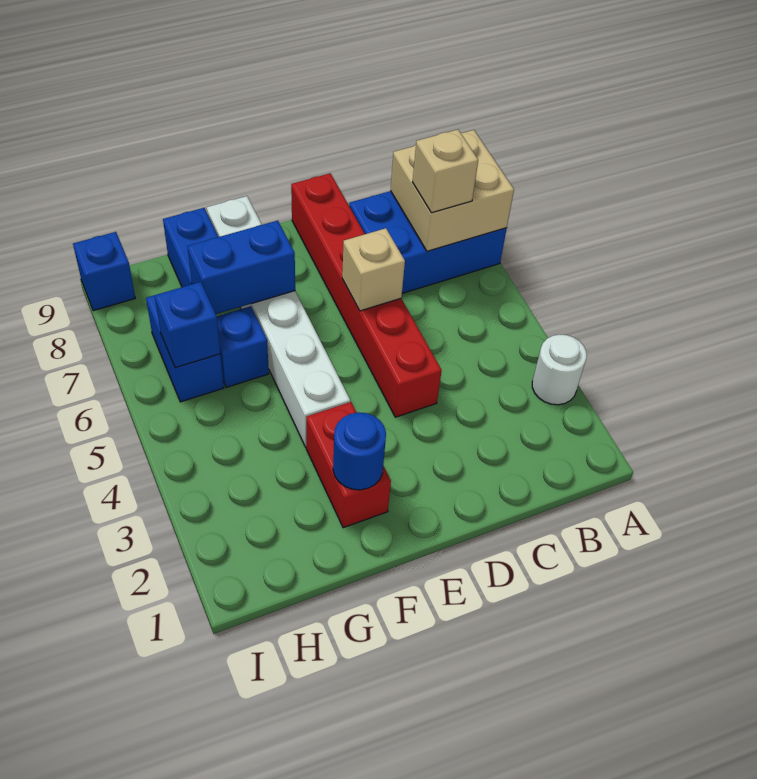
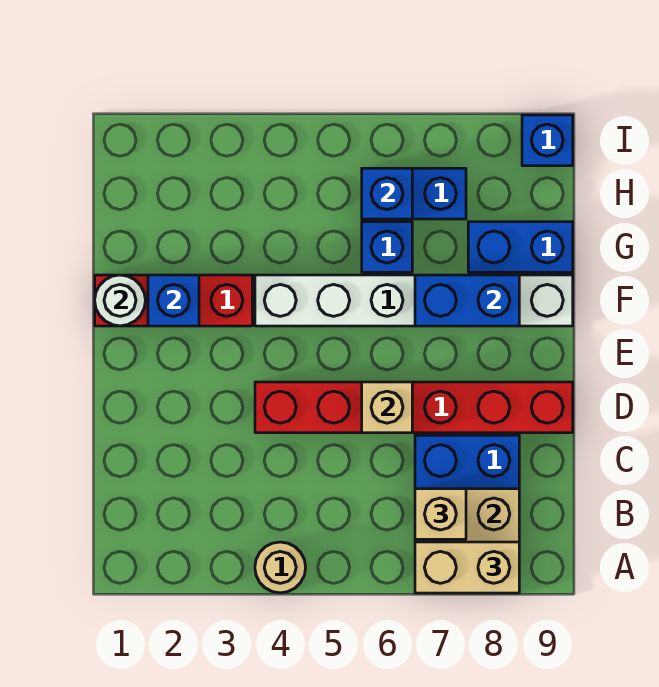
white 1x1 round brick [532,334,587,405] -> white 1x1 round brick moved to [95,275,145,326]
none -> tan 1x1 round brick [255,542,306,593]
none -> tan 1x2 brick [415,542,519,593]
red 1x2 brick [306,402,391,528] -> red 1x3 brick [95,275,252,326]
blue 1x1 round brick [333,412,386,490] -> blue 1x1 brick [148,275,199,326]
blue 1x2 brick [187,221,295,314] -> blue 1x2 brick turned to [415,275,519,326]

